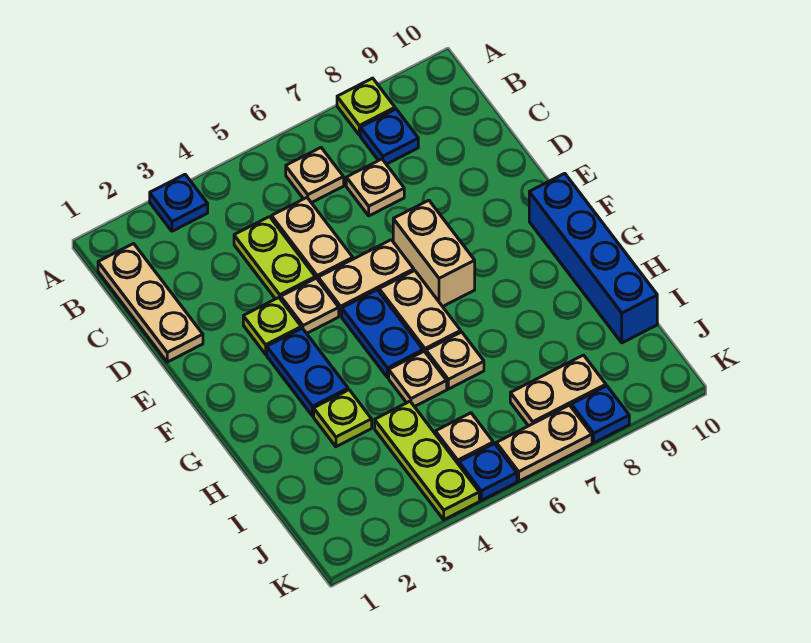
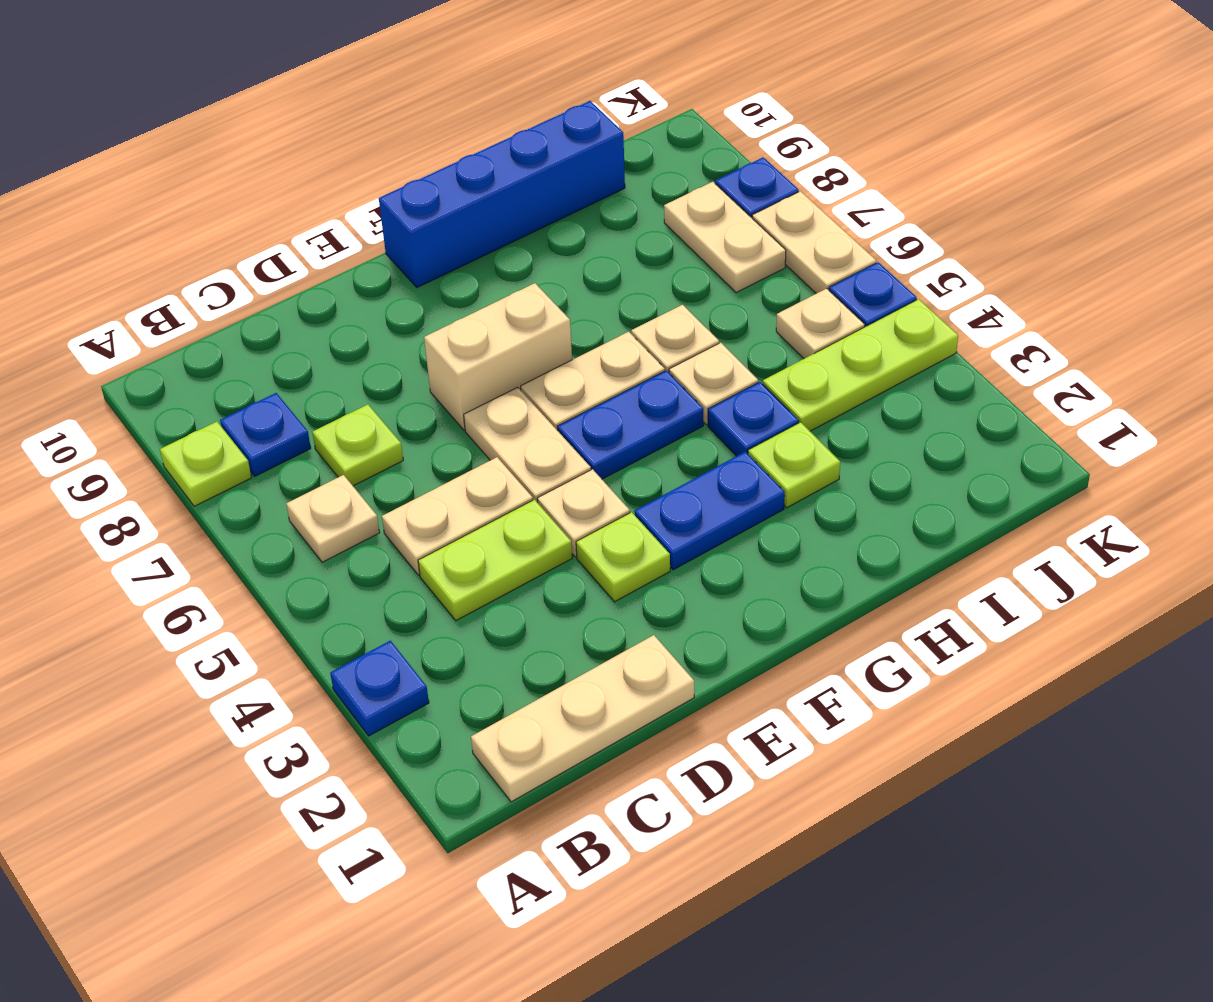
tan 1x1 plate [346,159,404,216] -> lime 1x1 plate [312,404,403,486]
none -> blue 1x1 plate [708,382,799,456]

